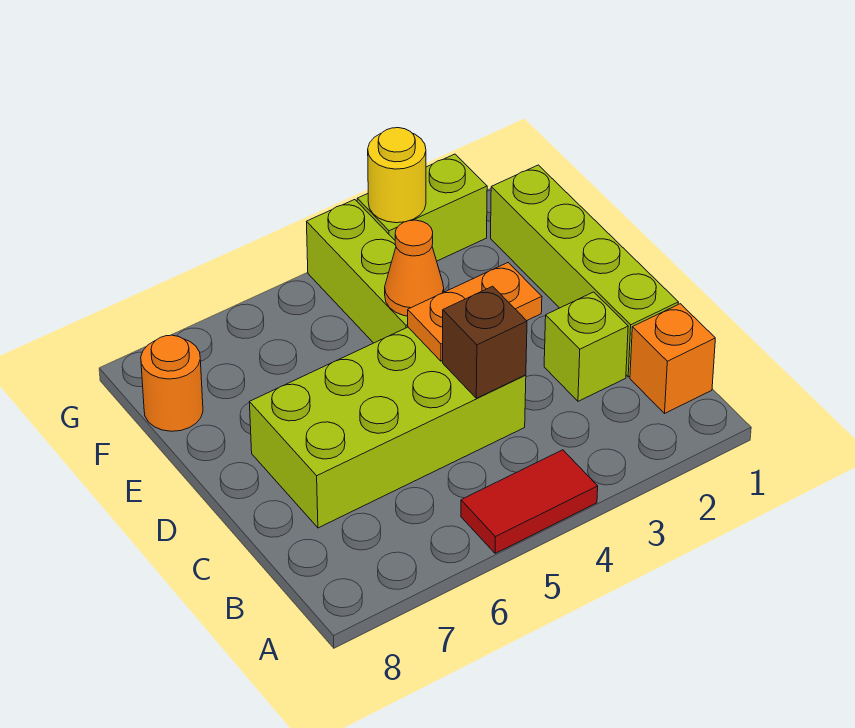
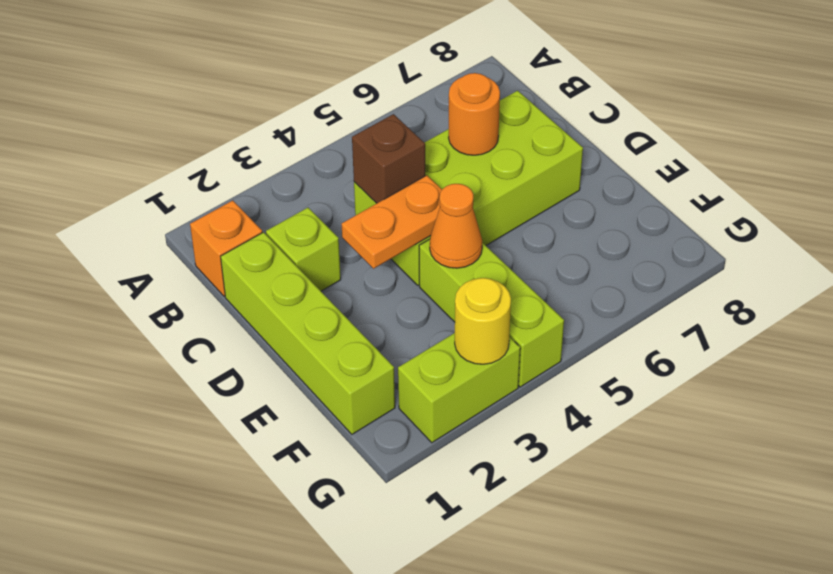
red 1x2 tile [461,450,598,553] -> none
orange 1x1 round brick [141,335,203,431] -> orange 1x1 round brick moved to [449,73,500,155]

